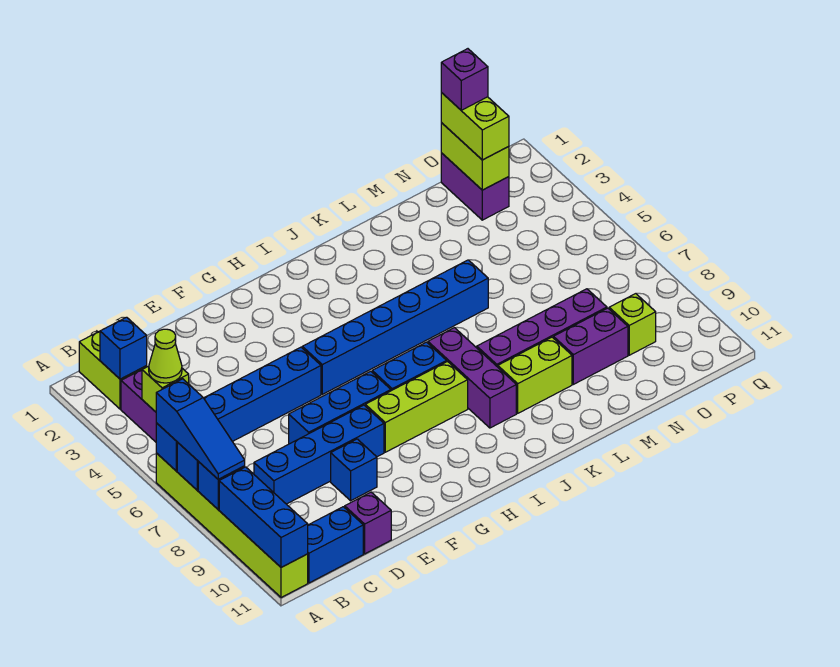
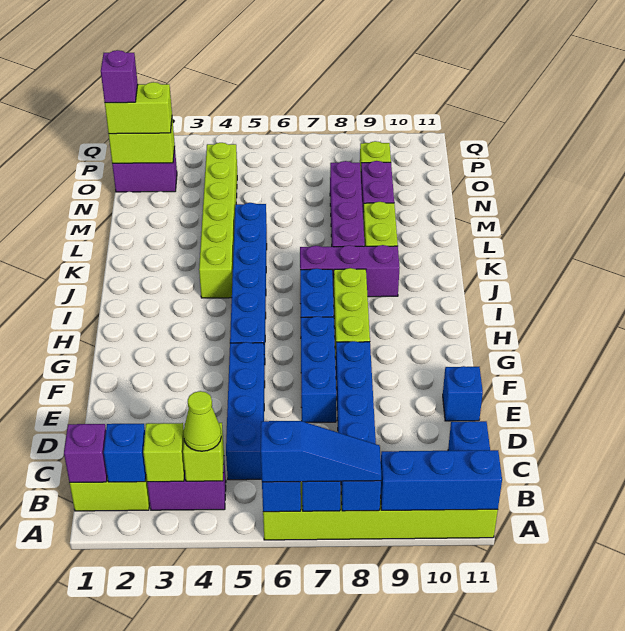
none -> lime 1x1 brick [143,423,185,482]
purple 1x1 brick [345,492,391,554] -> purple 1x1 brick moved to [64,424,107,483]
blue 1x1 brick [331,439,377,501] -> blue 1x1 brick moved to [443,366,483,421]
none -> lime 1x6 brick [199,143,237,298]

